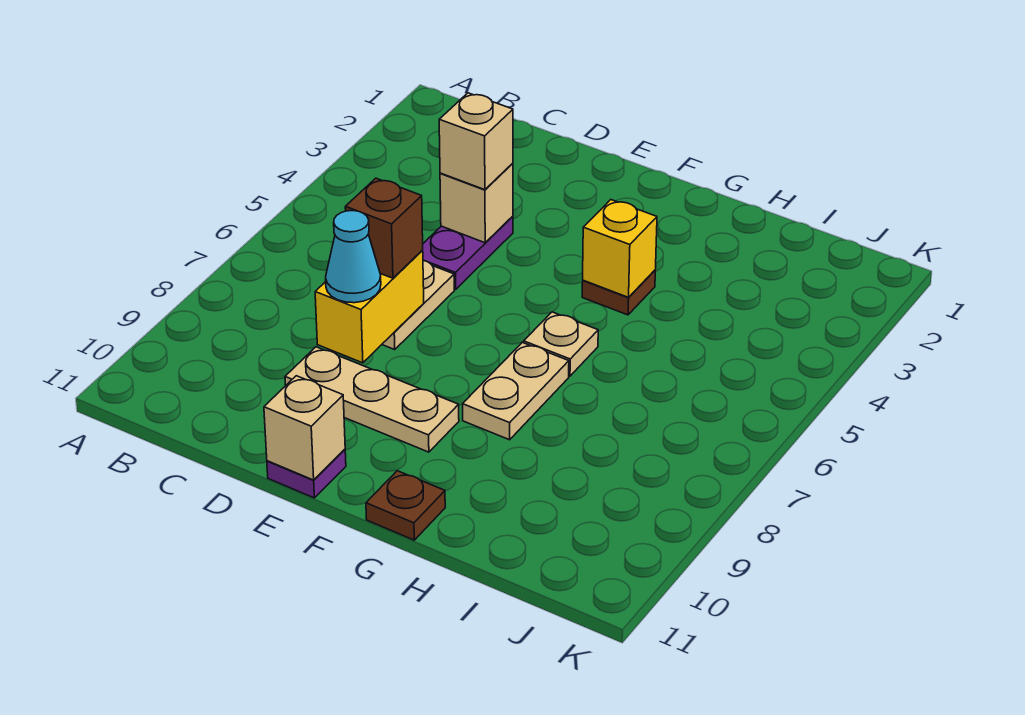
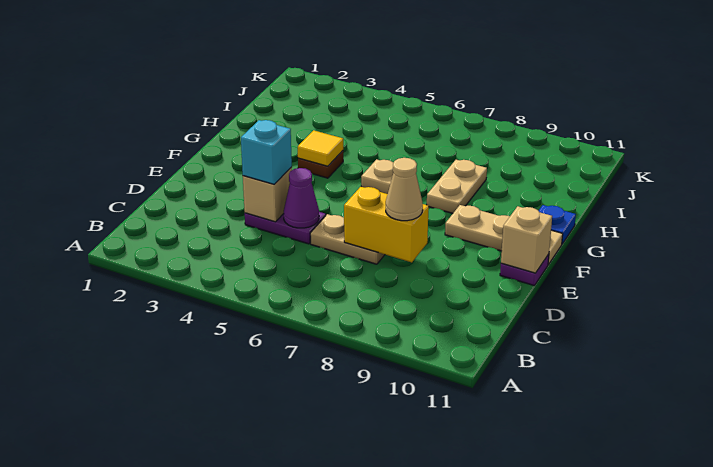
tan 1x1 brick [439,93,513,190] -> cyan 1x1 brick [241,120,292,184]
none -> purple 1x1 cone [284,168,319,228]
brown 1x1 brick [345,178,423,278] -> none
cyan 1x1 cone [326,211,381,303] -> tan 1x1 cone [386,158,423,221]
tan 1x3 plate [285,347,459,452] -> tan 1x3 plate turned to [445,205,563,265]
yellow 1x1 brick [583,200,657,297] -> yellow 1x1 tile [298,130,343,166]
tan 1x2 plate [463,342,569,440] -> tan 1x2 plate turned to [427,160,487,213]
brown 1x1 plate [366,471,445,540] -> blue 1x1 plate [539,205,576,244]

